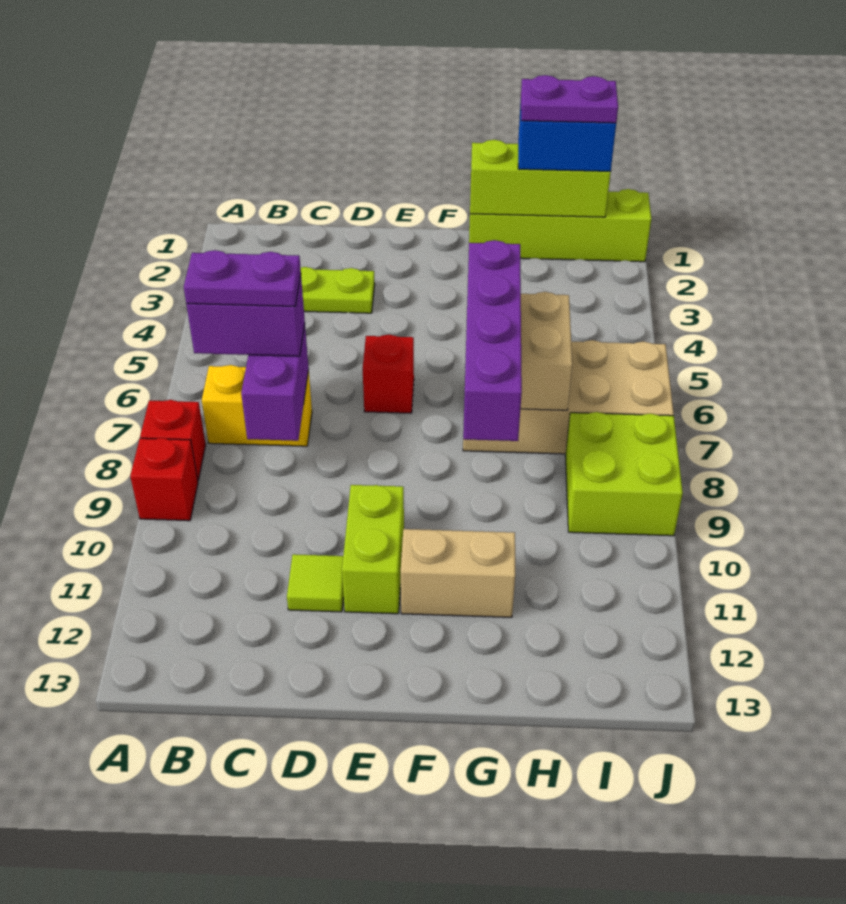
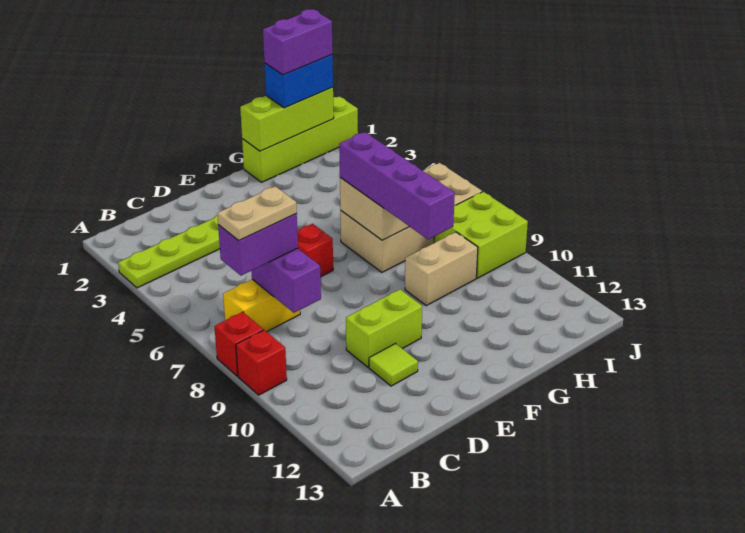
purple 1x2 plate [184,250,301,306] -> tan 1x2 plate [217,186,297,241]
lime 1x2 brick [342,485,404,614] -> lime 1x2 brick turned to [346,289,422,367]
tan 1x2 brick [401,529,515,617] -> tan 1x2 brick moved to [405,232,478,306]
purple 1x2 plate [521,75,618,123] -> purple 1x2 brick [263,9,333,75]

